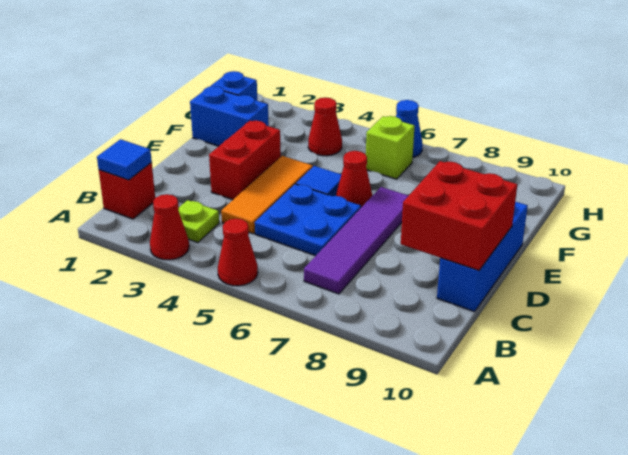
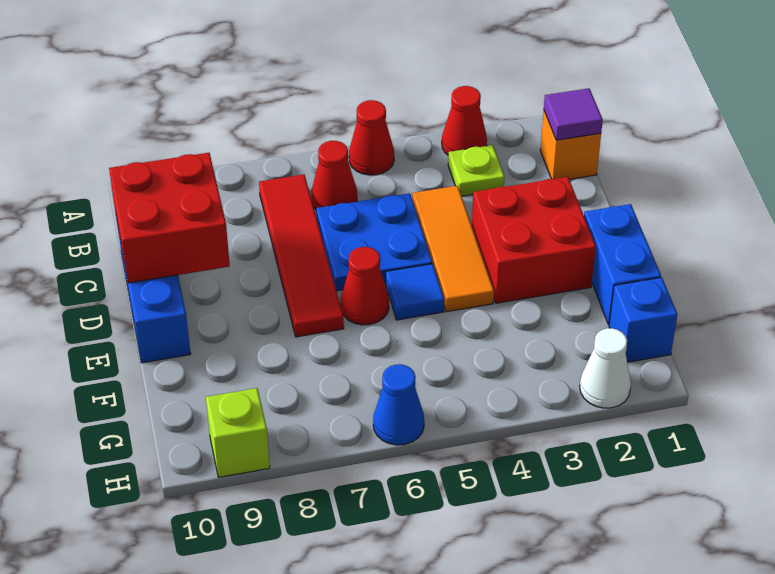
red 1x1 brick [99,163,155,219] -> orange 1x1 brick [540,111,601,179]
blue 1x1 tile [97,139,152,180] -> purple 1x1 tile [544,88,603,140]
purple 1x4 tile [304,187,408,294] -> red 1x4 tile [259,175,344,337]
red 1x2 brick [209,121,281,200] -> red 2x2 brick [472,177,596,303]
blue 1x2 brick [190,86,269,146] -> blue 1x2 brick turned to [584,204,661,324]
red 1x1 cone [308,97,342,156] -> red 1x1 cone moved to [311,141,357,209]
lime 1x1 brick [366,116,415,179] -> lime 1x1 brick moved to [206,388,270,477]
none -> white 1x1 cone [580,328,631,408]

